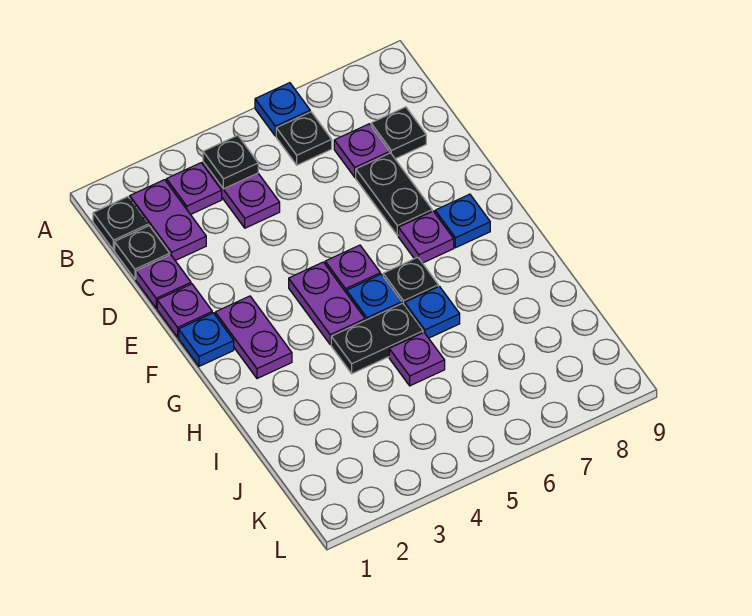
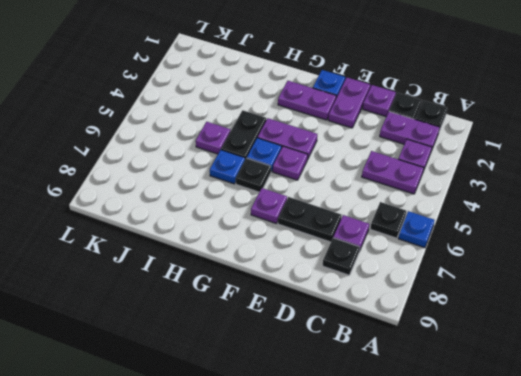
black 1x1 plate [203,135,258,189] -> none
purple 1x1 plate [157,284,212,337] -> purple 1x2 plate [328,78,370,128]
blue 1x1 plate [435,194,490,248] -> none

